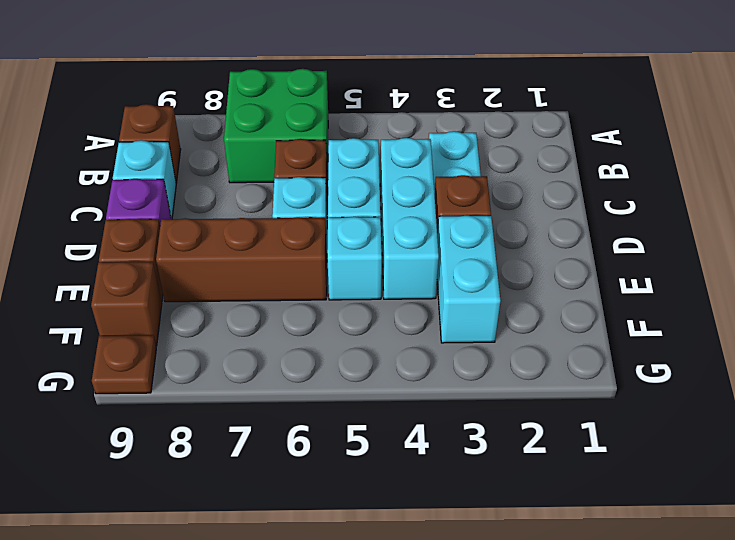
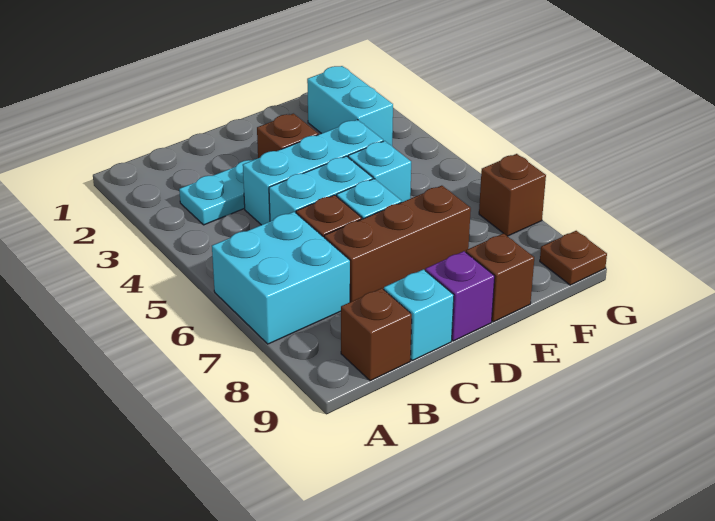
green 2x2 brick [224,69,328,183] -> cyan 2x2 brick [212,212,350,344]
cyan 1x2 brick [437,216,500,343] -> cyan 1x2 brick turned to [307,66,393,146]
brown 1x3 brick [156,217,327,302] -> brown 1x3 brick turned to [324,186,471,302]
brown 1x1 brick [91,262,162,346] -> brown 1x1 brick moved to [479,154,546,236]

